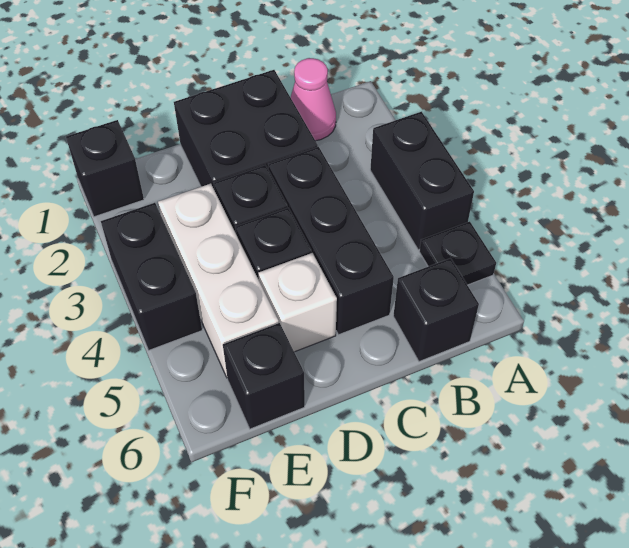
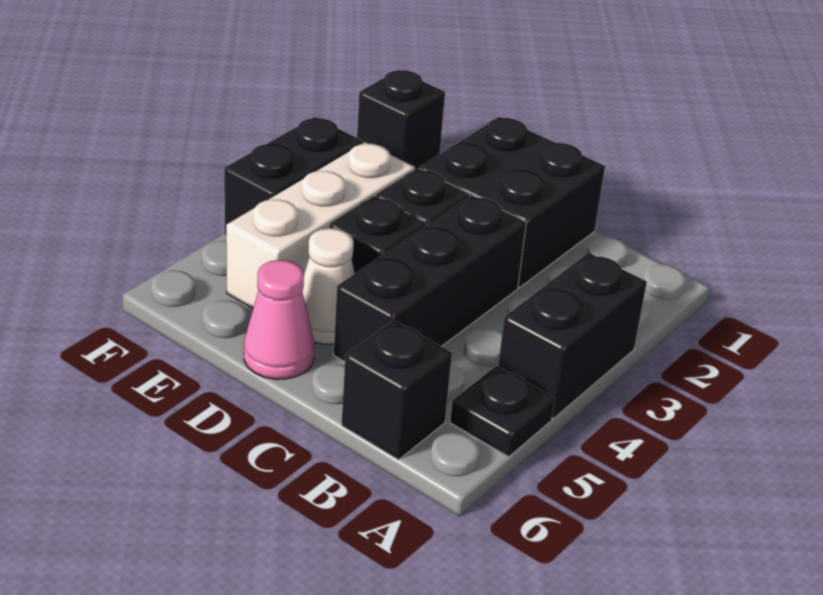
pink 1x1 cone [291,58,336,141] -> pink 1x1 cone moved to [244,260,314,379]
white 1x1 brick [258,253,337,352] -> white 1x1 cone [302,228,355,345]
black 1x1 brick [223,323,305,429] -> none

